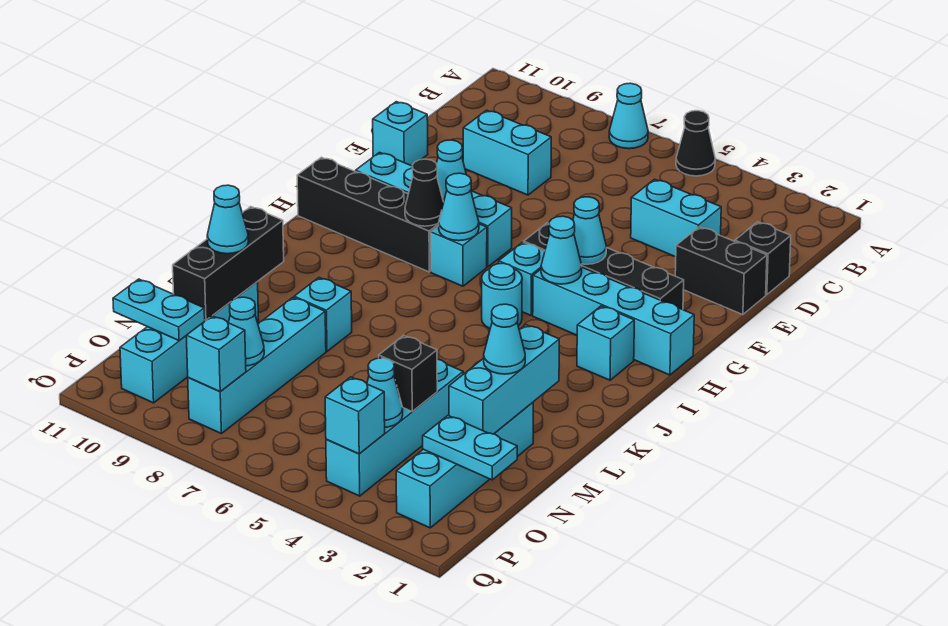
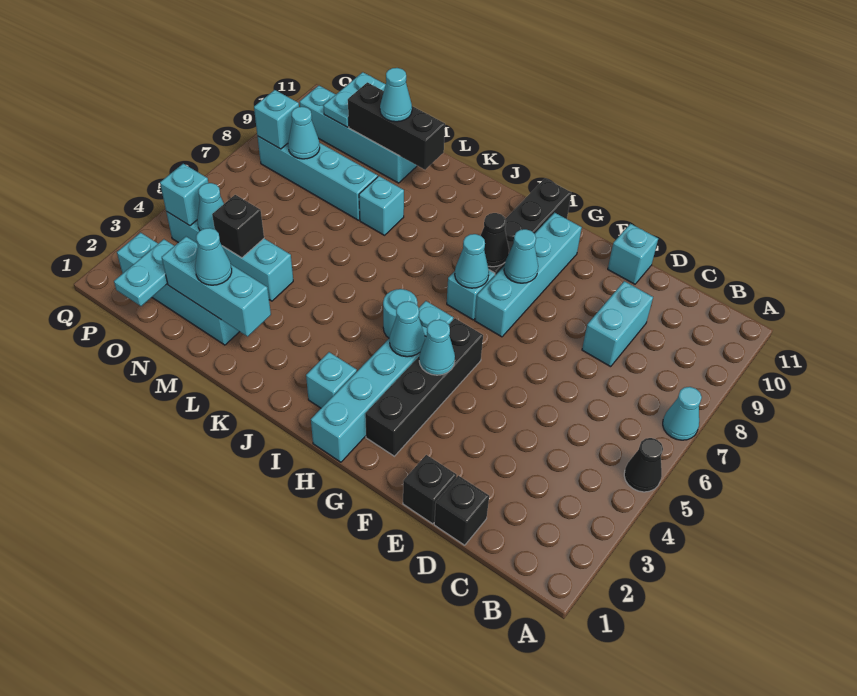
cyan 1x2 brick [631,179,721,257] -> none
black 1x2 brick [675,227,767,315] -> black 1x1 brick [403,455,457,524]

